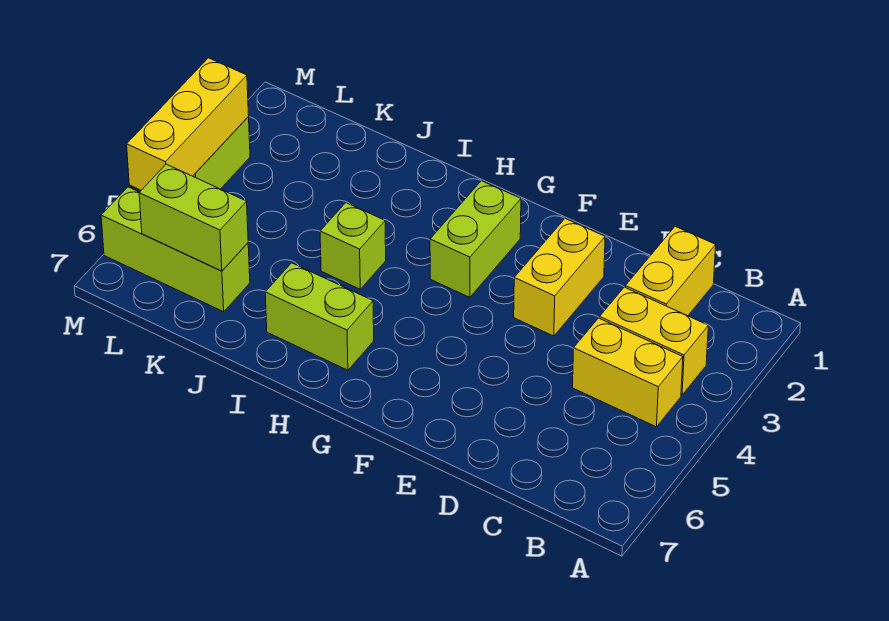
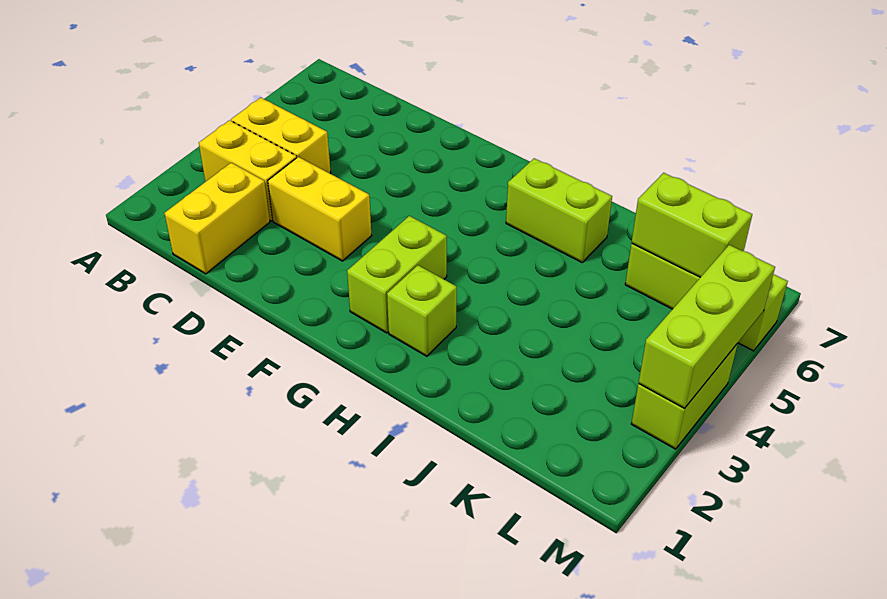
yellow 1x2 brick [514,219,605,336] -> yellow 1x2 brick turned to [268,157,371,261]
lime 1x1 brick [320,203,386,289] -> lime 1x1 brick moved to [387,265,457,356]
yellow 1x3 brick [127,58,249,190] -> lime 1x3 brick [639,245,775,408]

